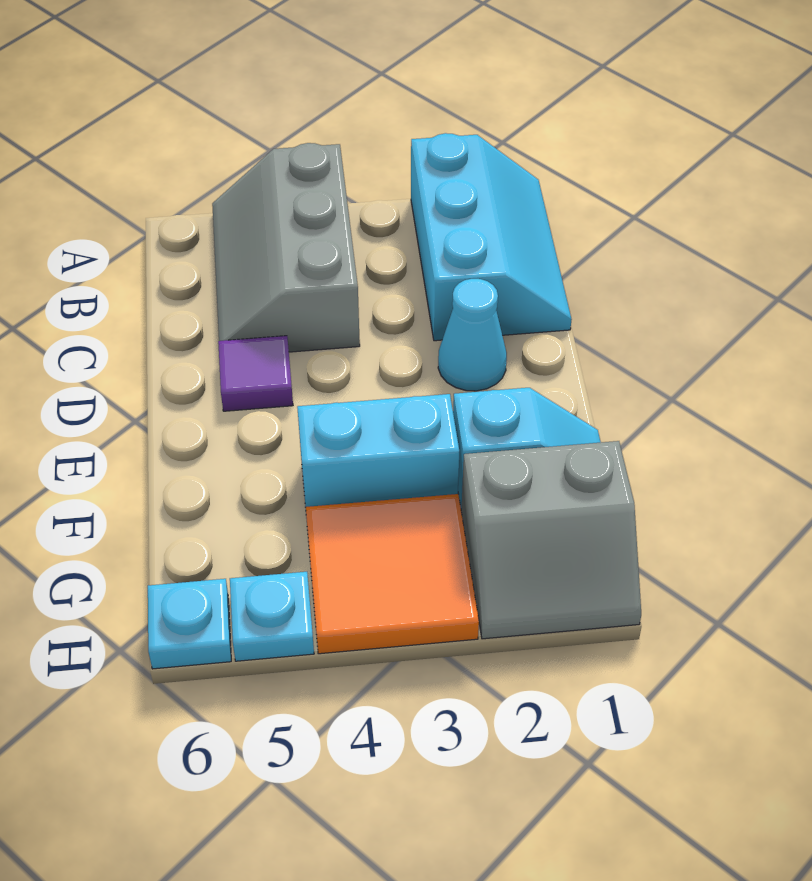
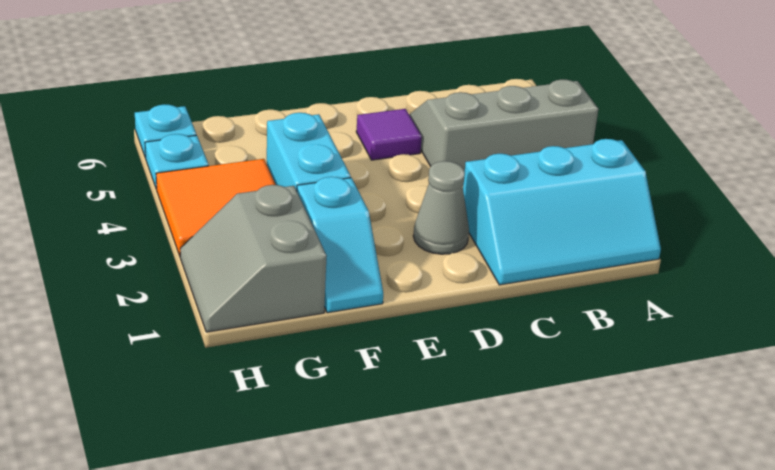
cyan 1x1 cone [438,279,507,391] -> grey 1x1 cone [413,161,469,254]

